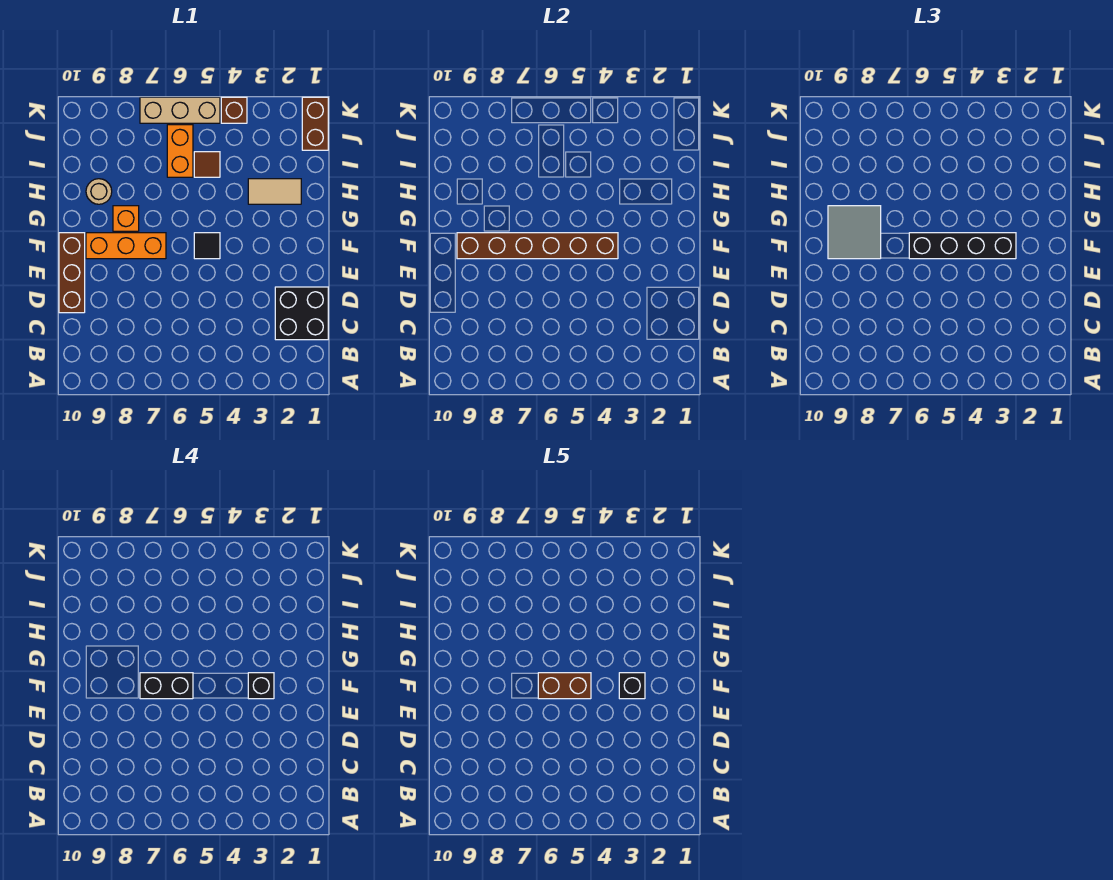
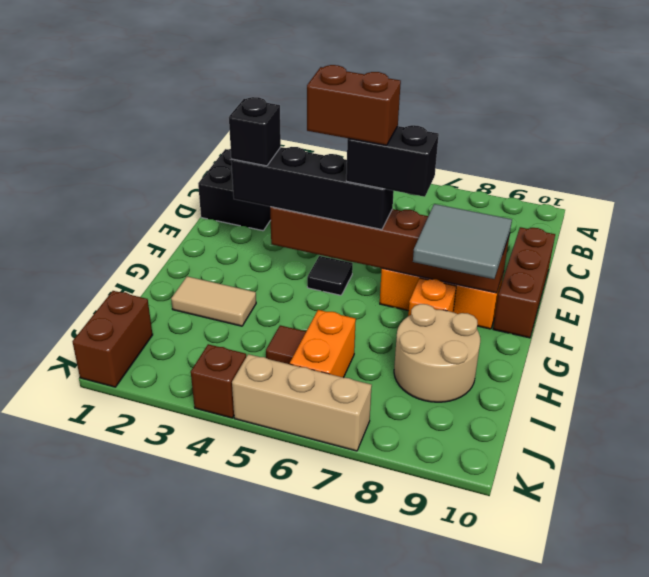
black 1x1 brick [619,673,645,699] -> none
tan 1x1 round brick [86,179,112,204] -> tan 2x2 round brick [394,304,480,402]

